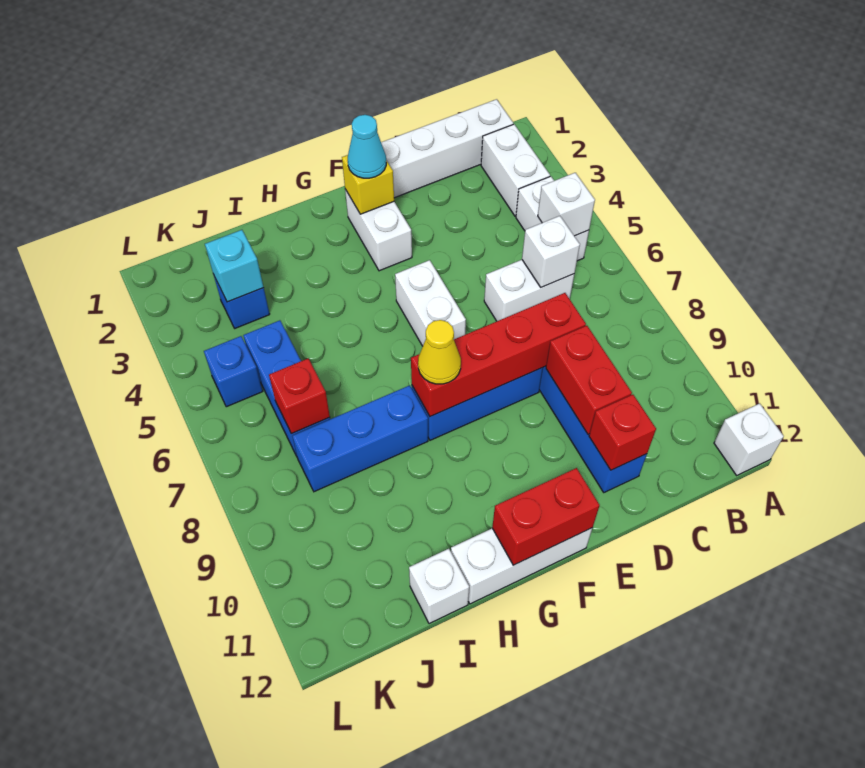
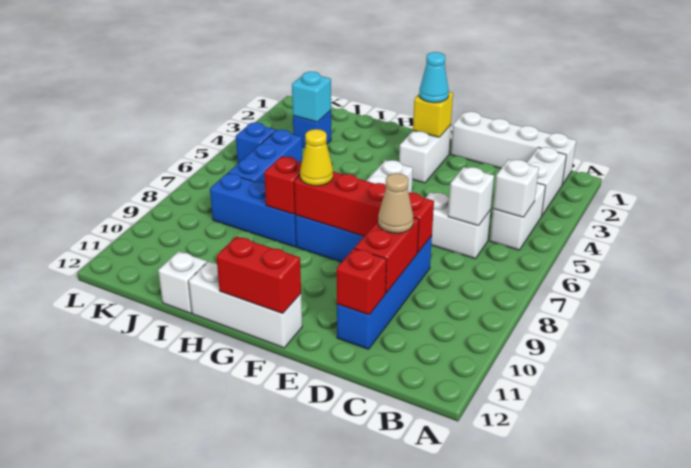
white 1x1 brick [714,403,784,476] -> none
none -> tan 1x1 cone [378,173,413,233]
red 1x1 brick [269,358,330,434] -> red 1x1 brick moved to [264,157,302,214]

